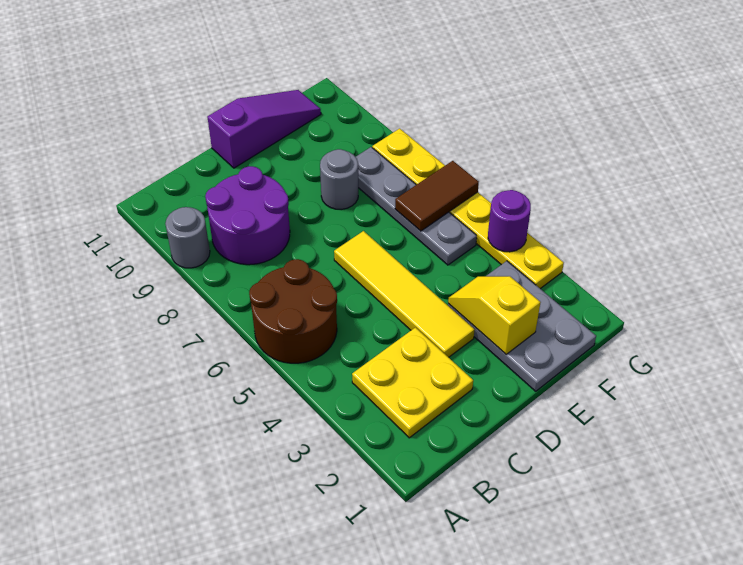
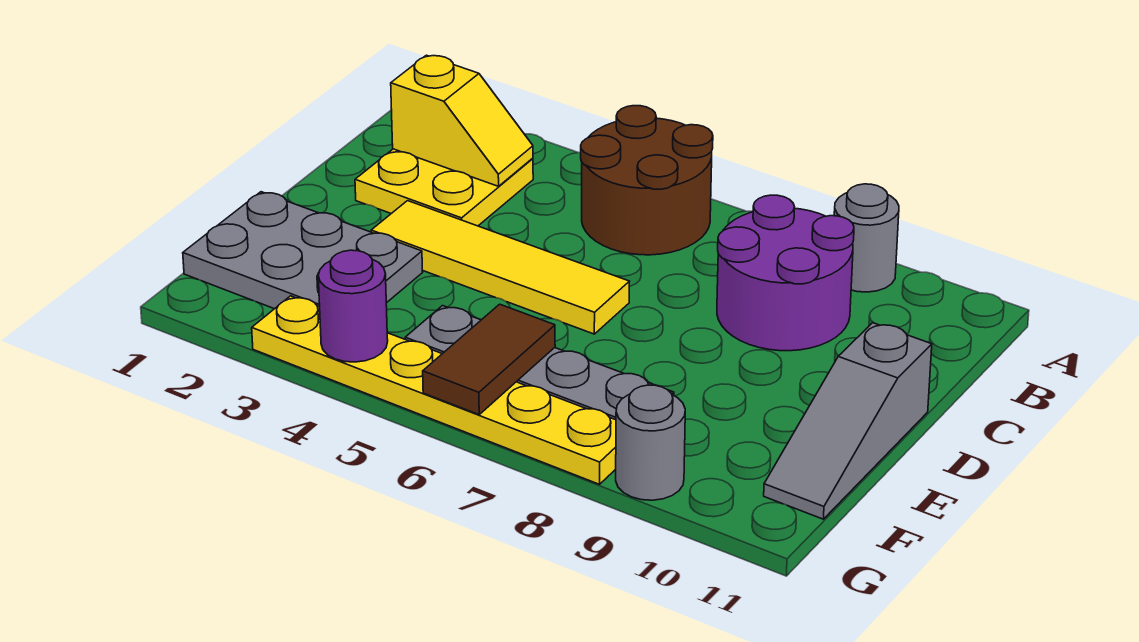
purple 1x3 slope [207,90,321,168] -> grey 1x3 slope [764,323,932,519]
yellow 1x2 slope [448,276,541,354] -> yellow 1x2 slope moved to [391,55,533,186]
grey 1x1 round brick [320,149,358,210] -> grey 1x1 round brick moved to [616,385,685,500]

